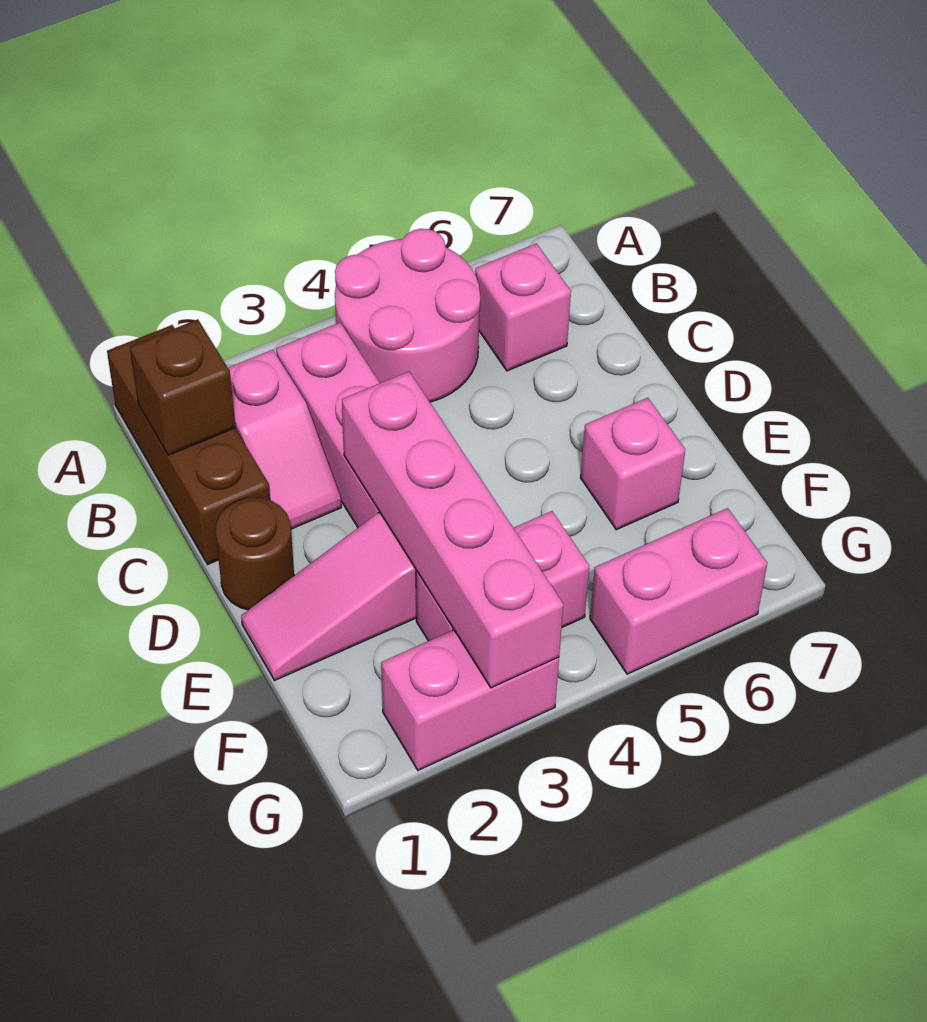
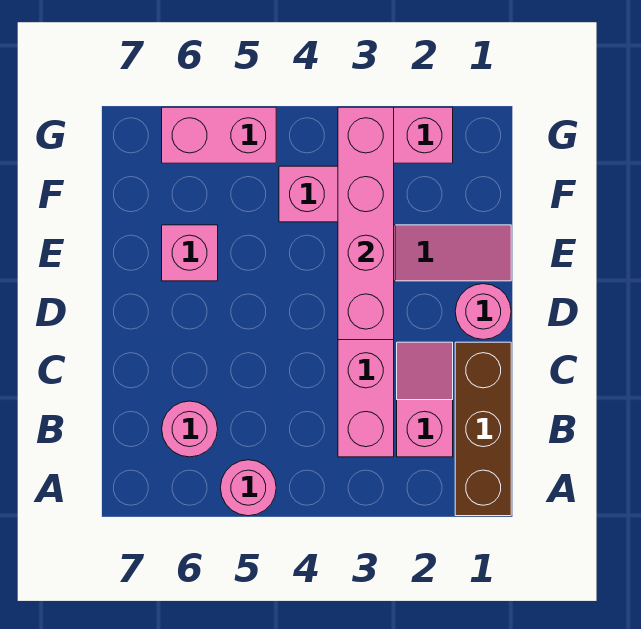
pink 2x2 round brick [335,229,480,402] -> pink 1x1 round brick [220,460,276,516]
brown 1x1 brick [130,319,235,455] -> none
pink 1x1 brick [475,244,571,371] -> pink 1x1 round brick [162,401,218,457]
brown 1x1 round brick [216,498,294,610] -> pink 1x1 round brick [455,284,511,340]

